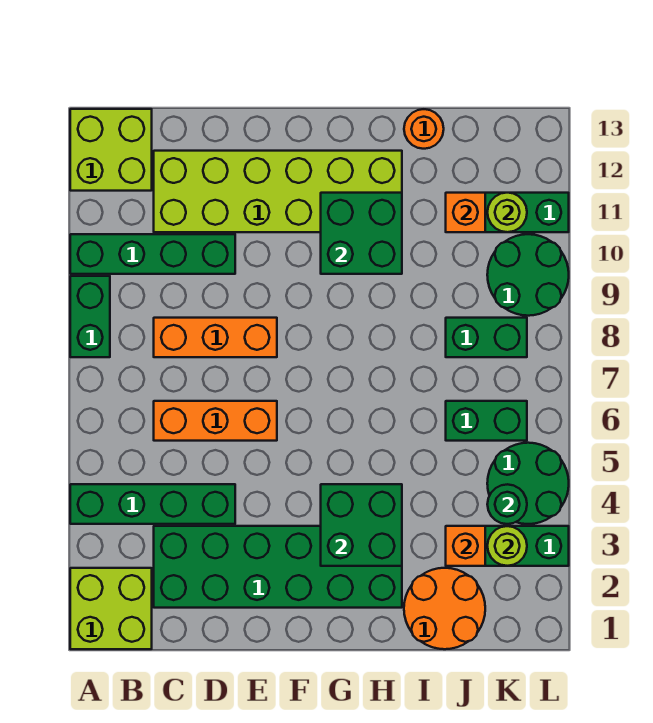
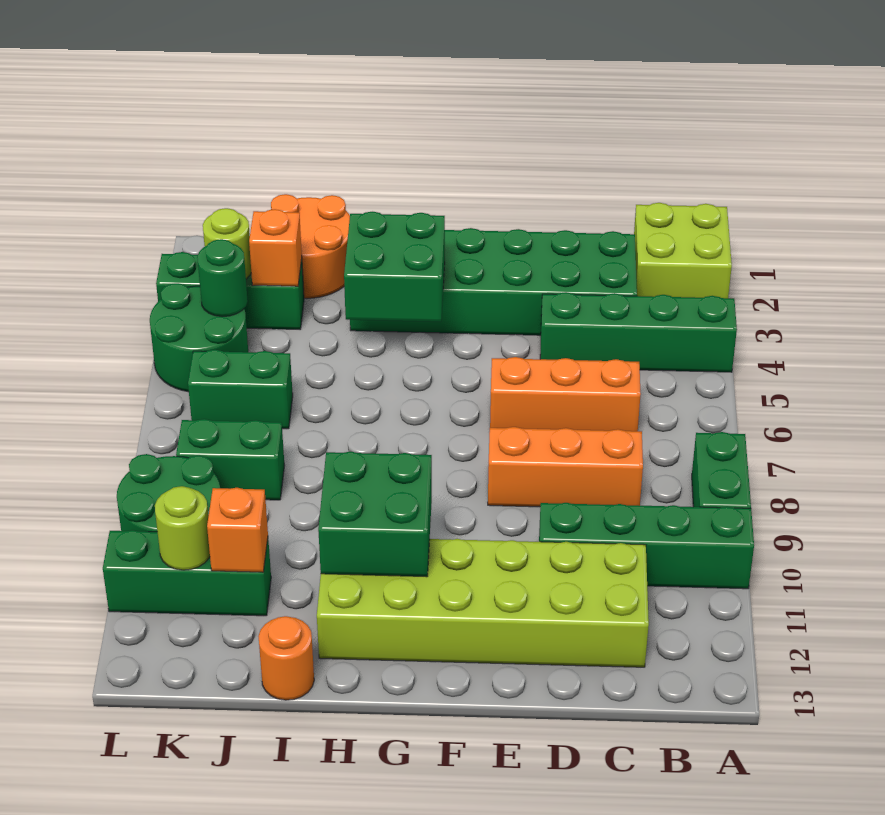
lime 2x2 brick [70,109,152,191] -> none

